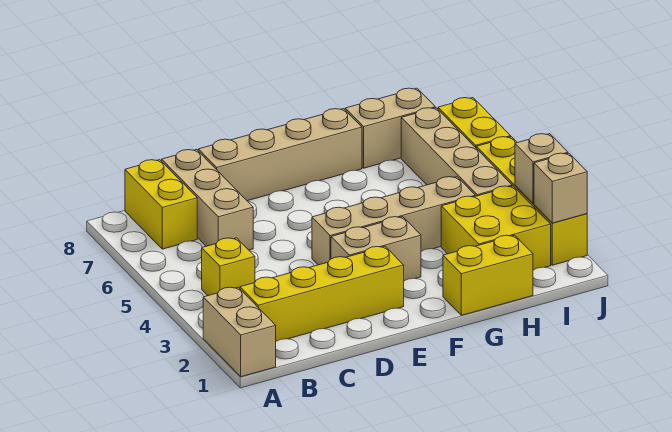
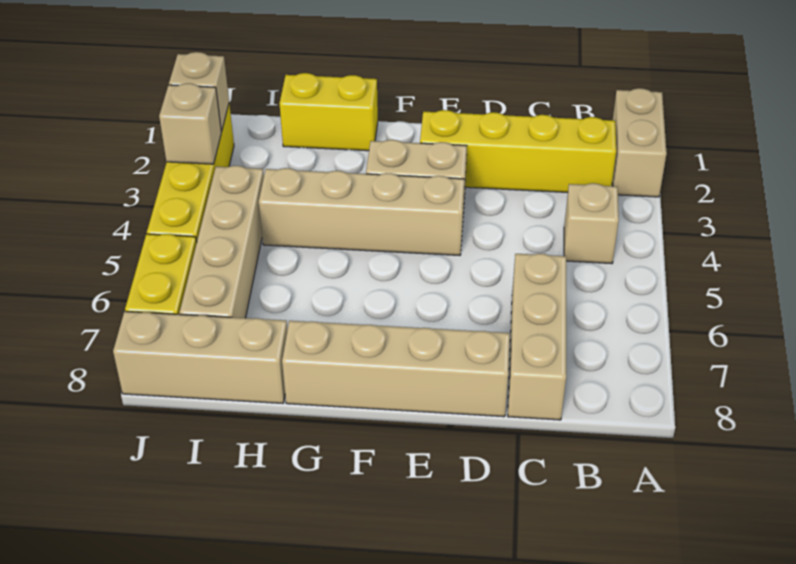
yellow 1x1 brick [202,238,255,296] -> tan 1x1 brick [564,183,619,264]
yellow 1x2 brick [125,160,197,249] -> none
yellow 2x2 brick [441,186,551,270] -> none
tan 1x2 brick [345,88,435,168] -> tan 1x3 brick [113,311,287,403]

